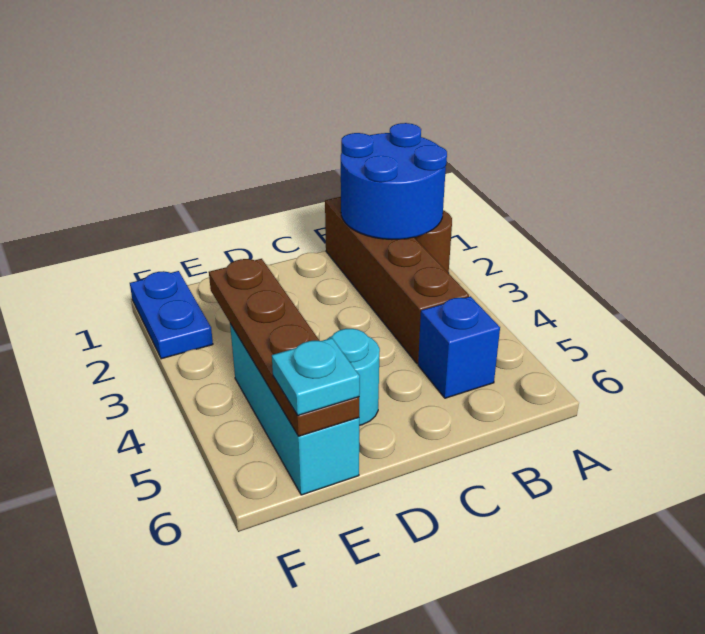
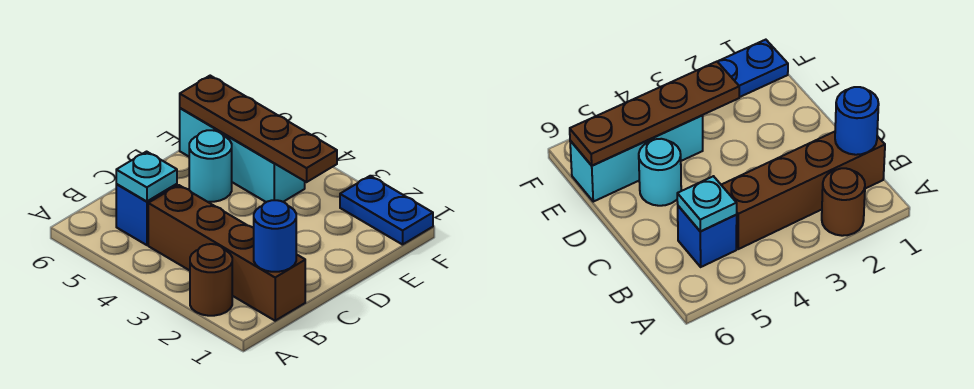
blue 2x2 round brick [341,123,447,240] -> blue 1x1 round brick [254,200,296,272]
cyan 1x1 plate [272,338,360,415] -> cyan 1x1 plate moved to [116,152,177,201]

